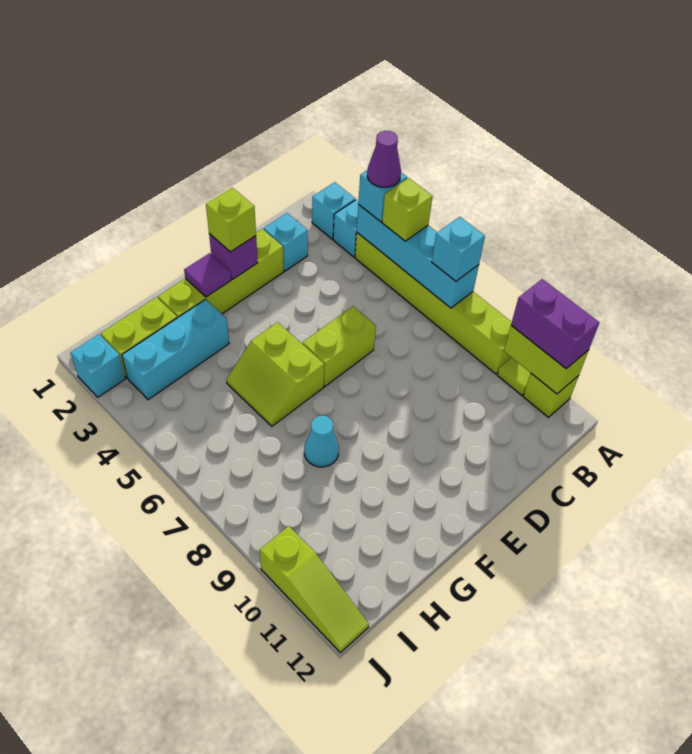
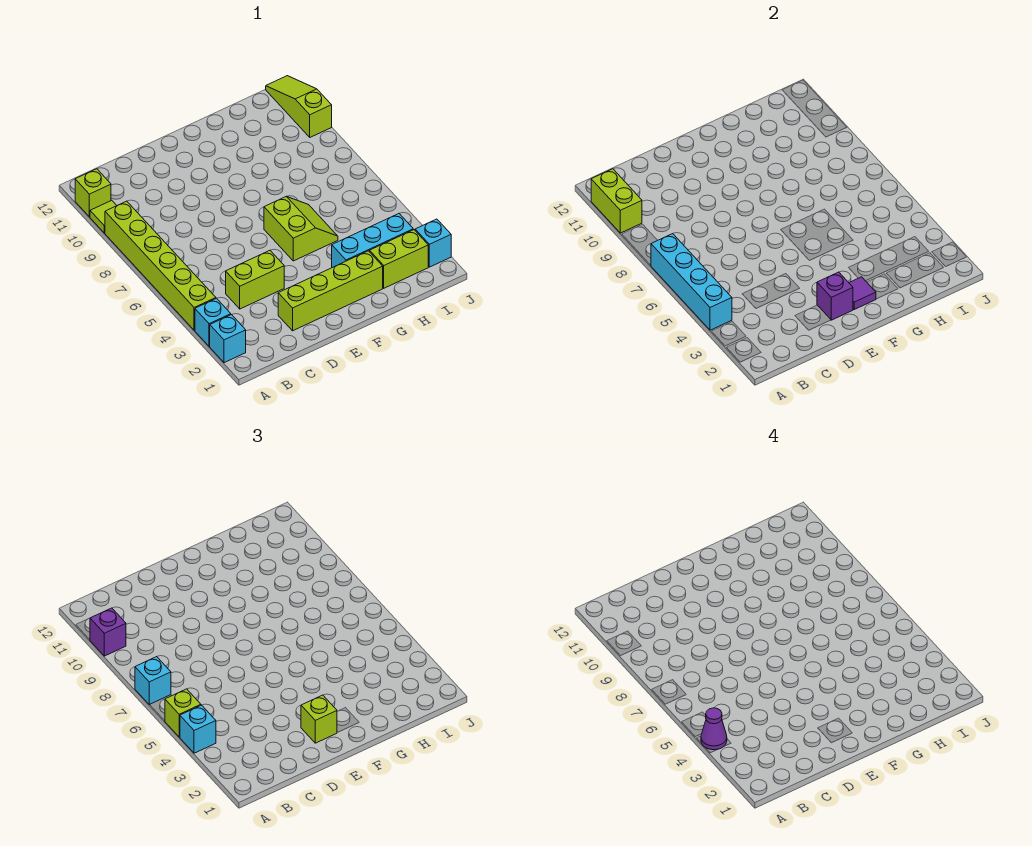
purple 1x2 brick [511,279,599,368] -> purple 1x1 brick [90,608,126,656]
cyan 1x1 brick [264,213,308,271] -> none
lime 1x2 brick [303,306,376,387] -> lime 1x2 brick moved to [226,250,284,309]
cyan 1x1 cone [304,416,339,467] -> none

